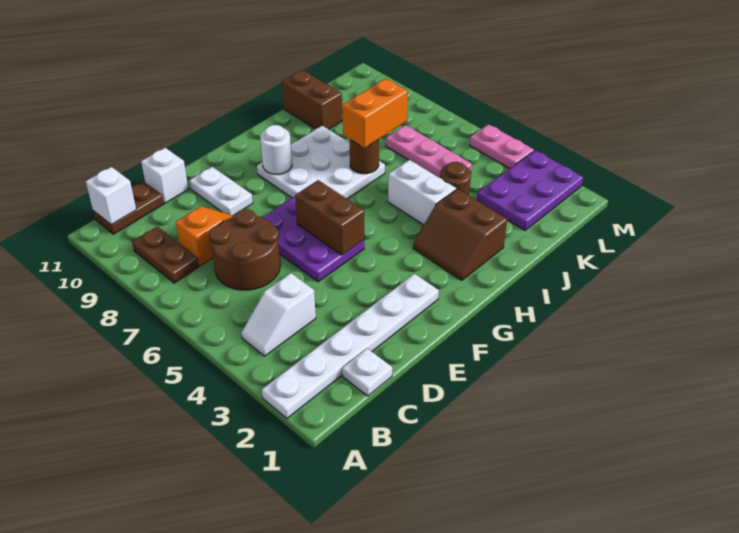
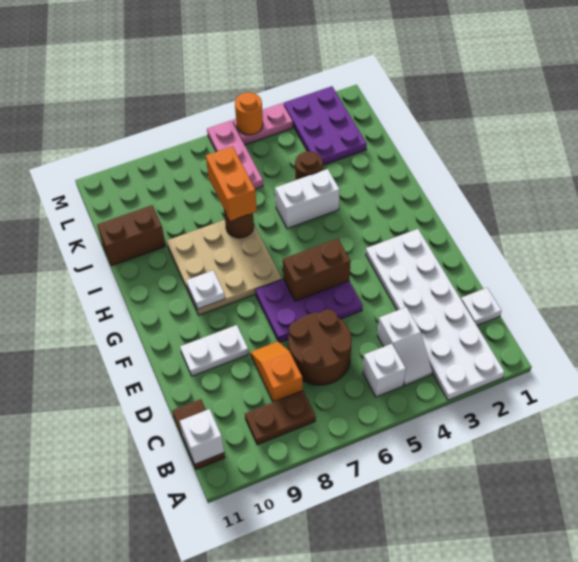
white 1x6 plate [262,274,439,418] -> white 2x6 plate [366,229,505,400]
white 1x1 brick [141,148,188,203] -> white 1x1 brick moved to [363,344,406,397]
white 3x3 plate [257,126,385,199] -> tan 3x3 plate [167,220,282,315]
white 1x1 round brick [260,125,292,174] -> white 1x1 plate [186,270,225,309]
brown 2x2 slope [413,189,507,280] -> none
pink 1x3 plate [386,125,472,178] -> pink 1x3 plate turned to [207,121,263,189]
none -> orange 1x1 round brick [235,92,263,135]

